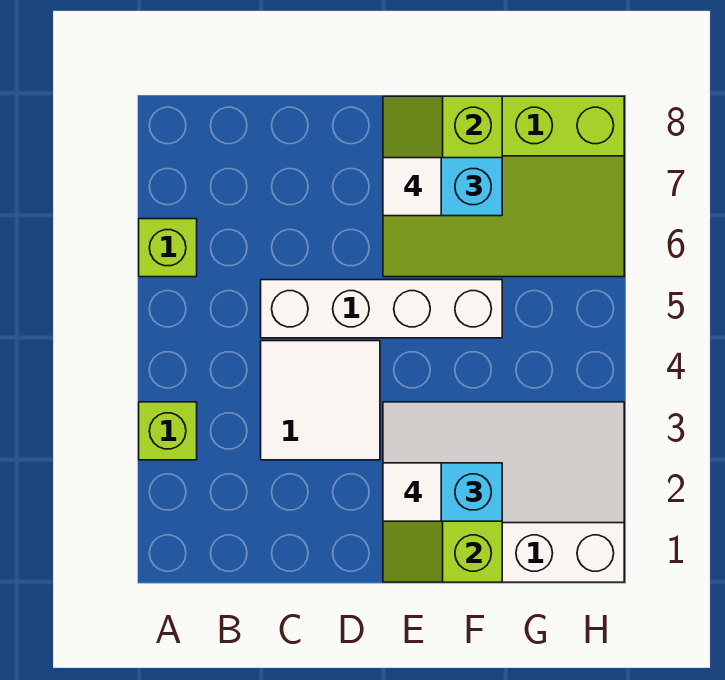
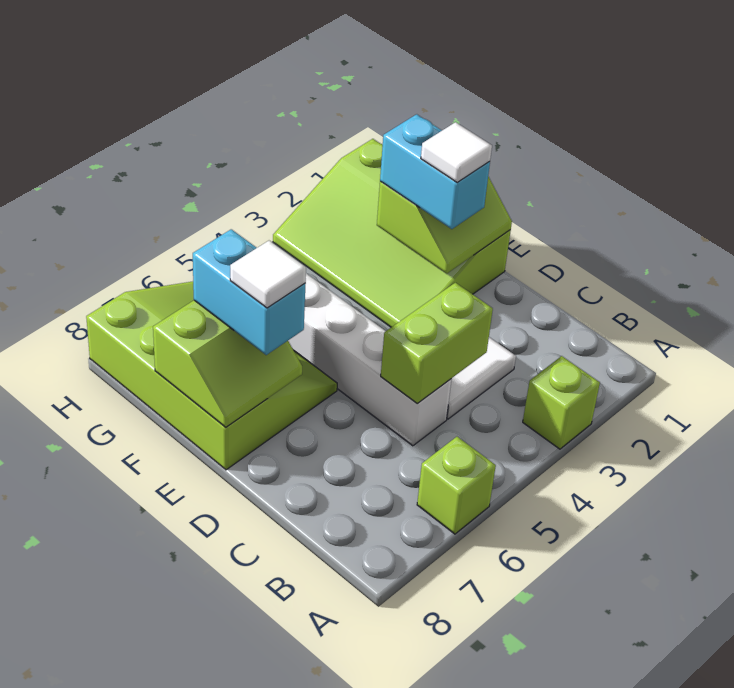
none -> lime 1x2 brick [381,283,493,404]
white 3x4 slope [383,402,624,582] -> lime 3x4 slope [273,139,511,327]

